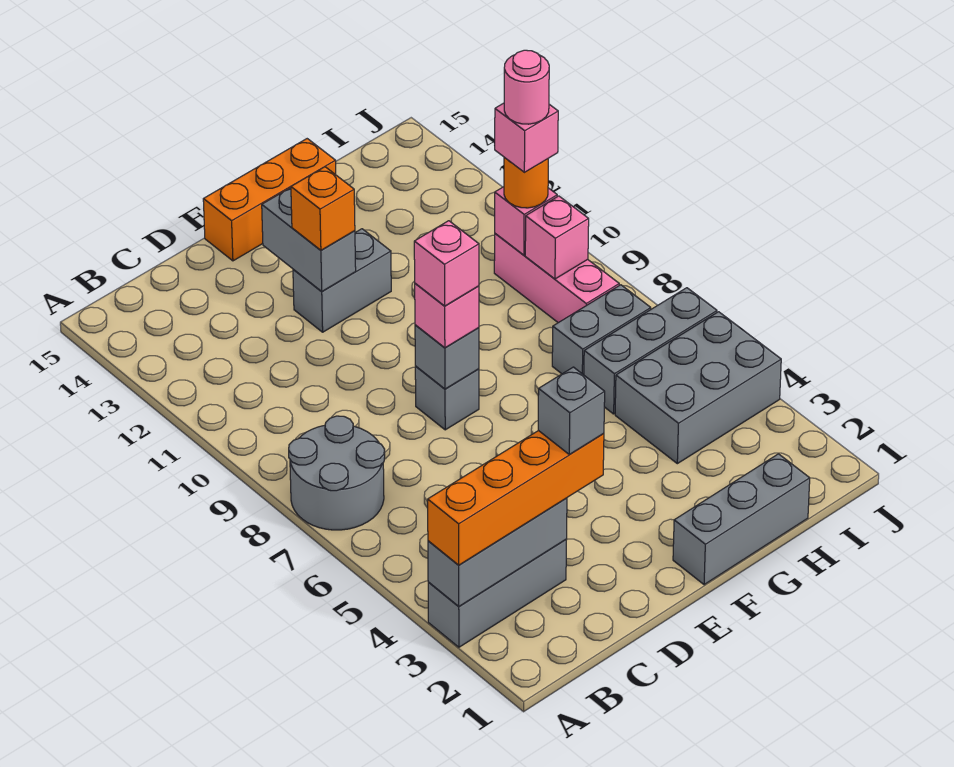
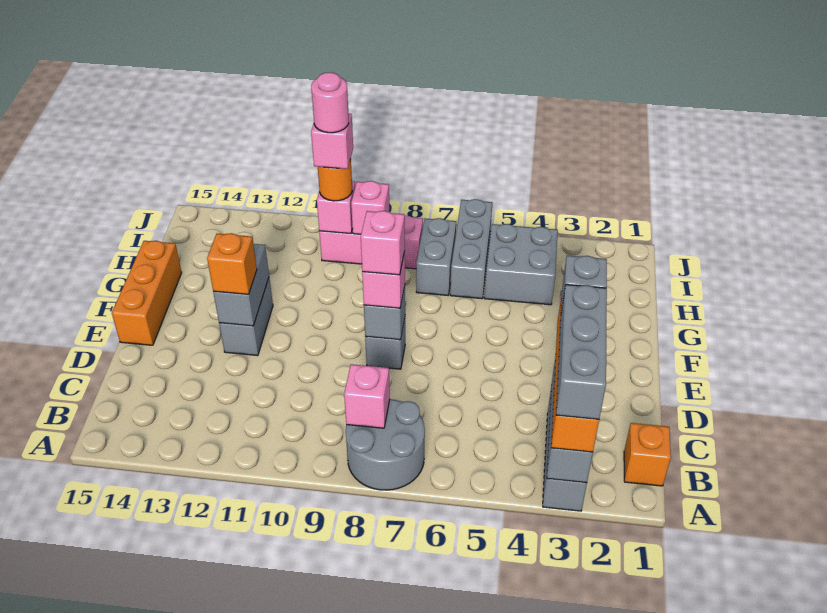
none -> orange 1x1 brick [624,423,671,486]
none -> pink 1x1 brick [344,364,390,428]
grey 1x2 brick [262,188,356,292] -> grey 1x2 brick turned to [213,244,269,326]
grey 1x3 brick [673,454,810,585] -> grey 1x3 brick moved to [556,285,607,419]
grey 2x3 brick [615,312,781,464] -> grey 2x2 brick [484,224,558,305]

